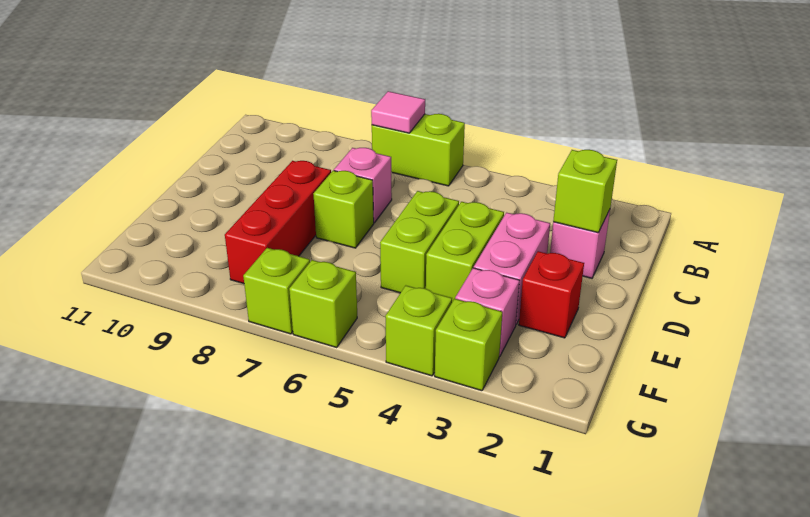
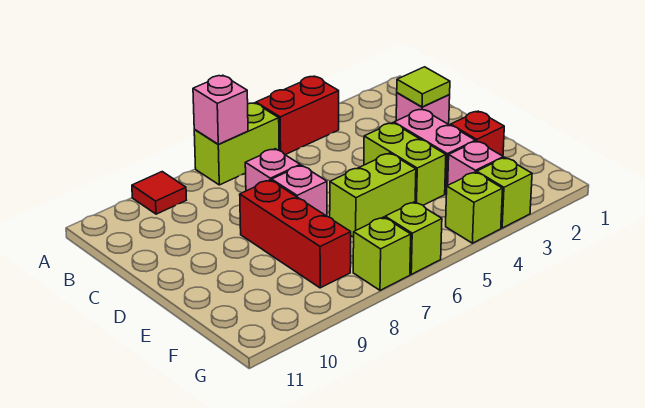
none -> red 1x2 brick [256,76,339,155]
pink 1x1 tile [371,91,425,133] -> pink 1x1 brick [193,75,248,144]
none -> red 1x1 tile [132,172,186,214]
lime 1x1 brick [553,150,617,233] -> lime 1x1 tile [397,67,450,107]
lime 1x2 brick [380,191,459,293] -> lime 1x2 brick turned to [330,153,416,237]
lime 1x1 brick [313,171,374,248] -> pink 1x1 brick [272,165,327,216]

